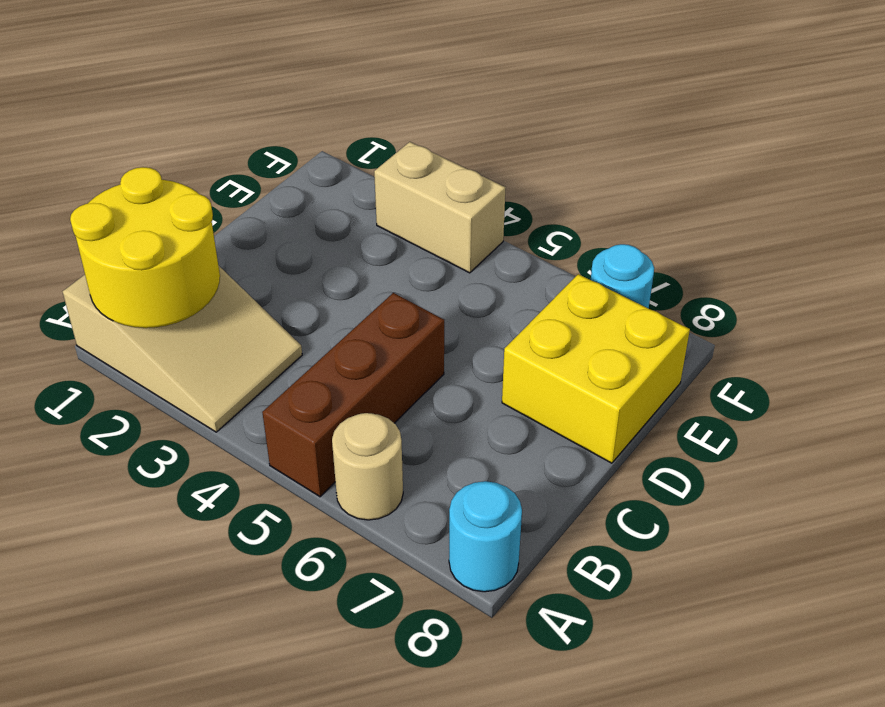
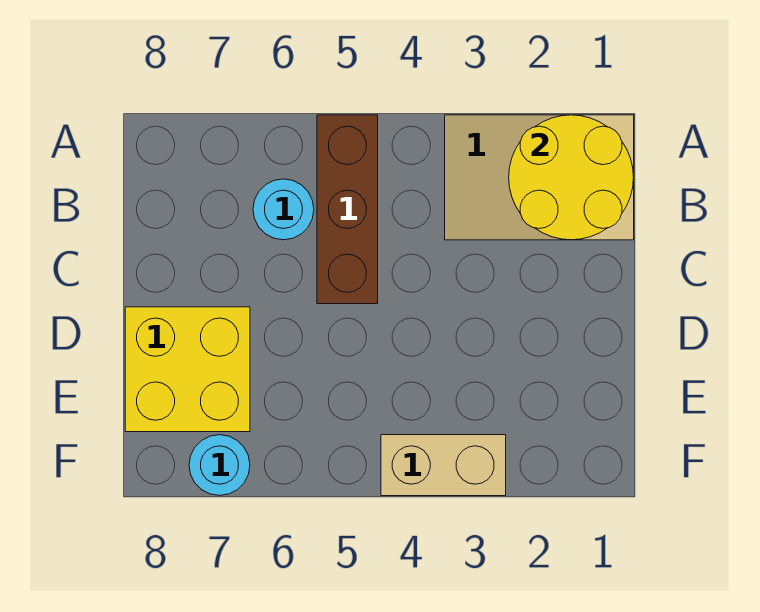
tan 1x1 round brick [332,413,403,520] -> none
cyan 1x1 round brick [449,481,522,592] -> cyan 1x1 round brick moved to [253,179,314,240]

